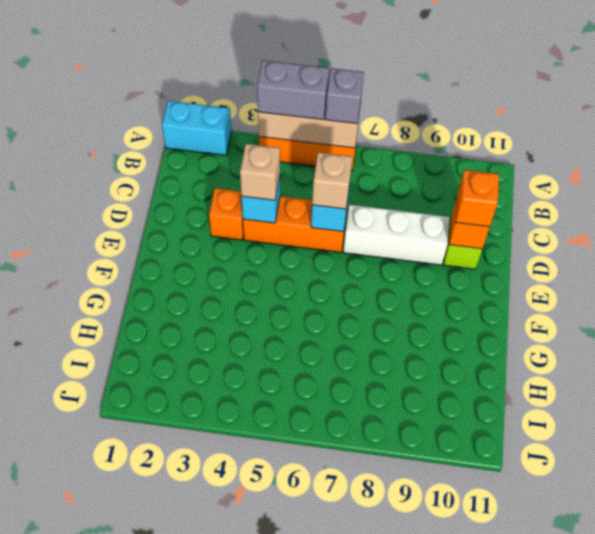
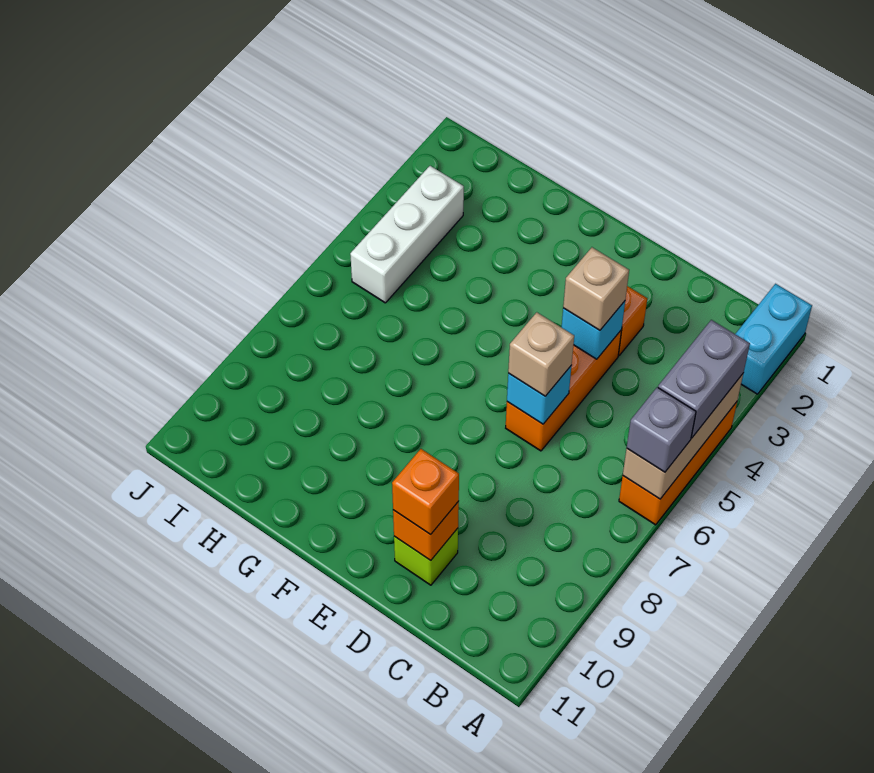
white 1x3 brick [343,205,450,265] -> white 1x3 brick moved to [350,166,464,303]

